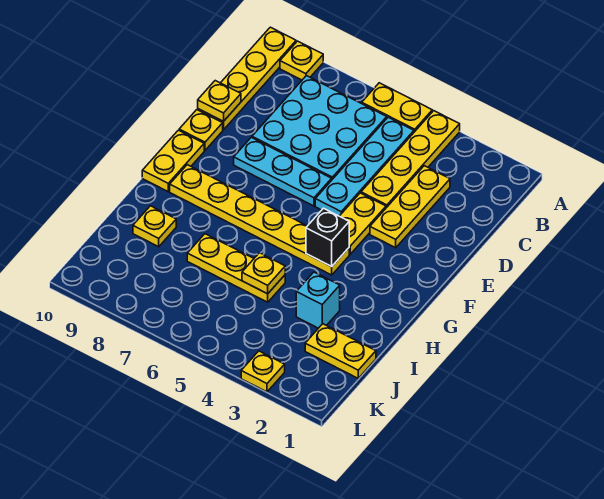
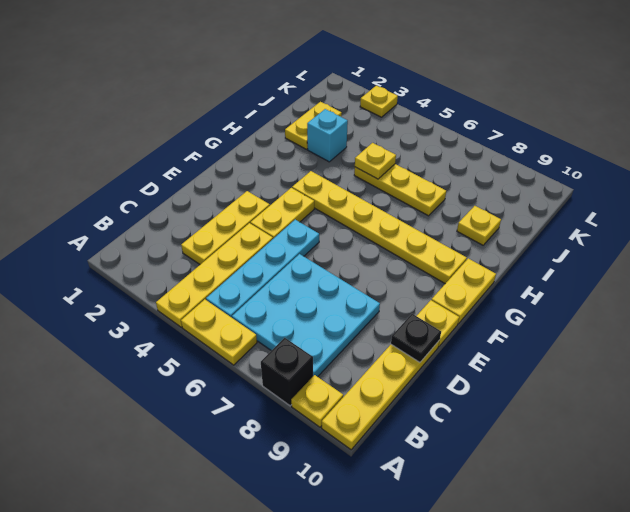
yellow 1x1 plate [198,81,241,121] -> black 1x1 plate [391,314,441,362]
cyan 1x3 plate [234,137,332,206] -> none
black 1x1 brick [306,208,349,266] -> black 1x1 brick moved to [261,338,313,406]
yellow 1x2 plate [305,324,376,378] -> yellow 1x2 plate turned to [285,102,342,149]

